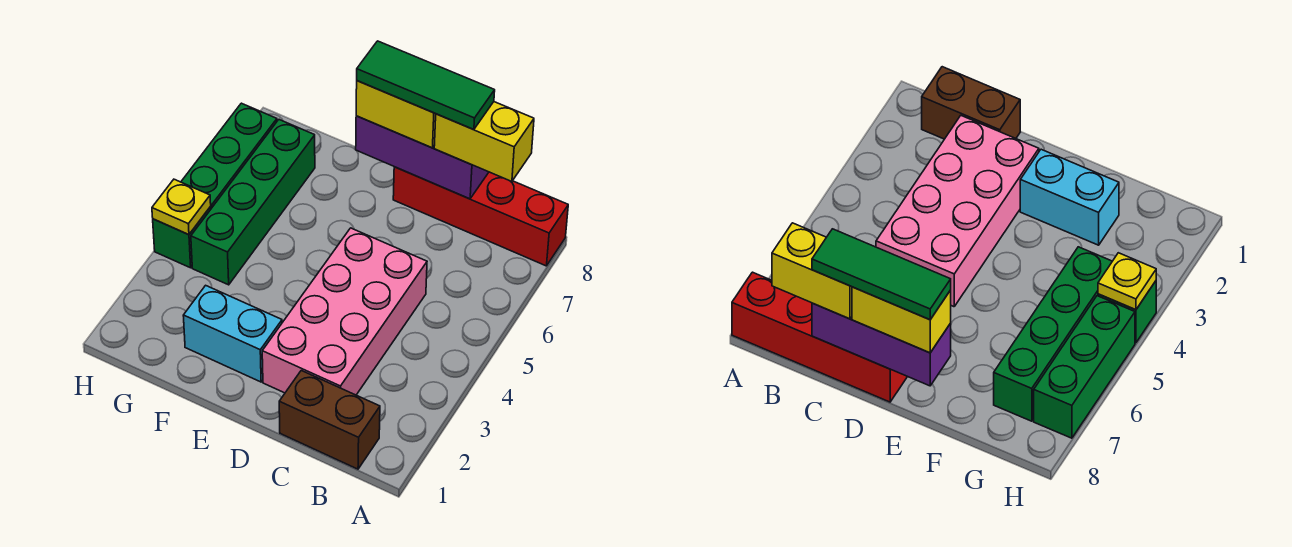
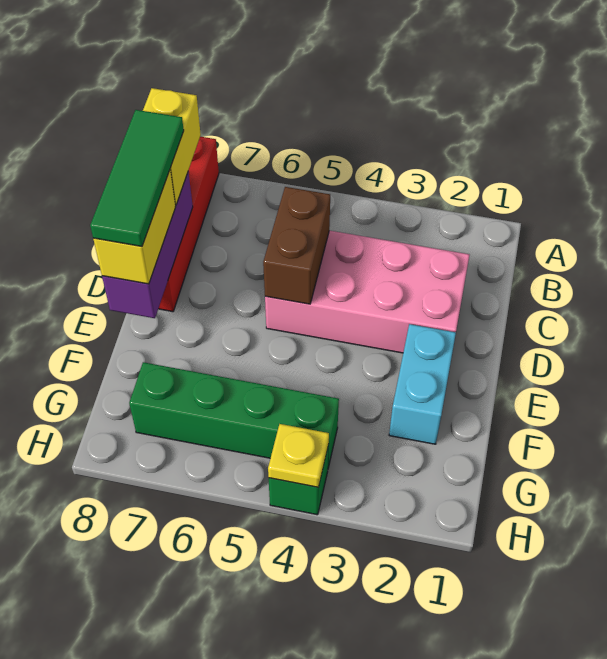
brown 1x2 brick [279,370,380,469] -> brown 1x2 brick moved to [263,187,330,304]
green 1x3 brick [181,103,277,208] -> none

